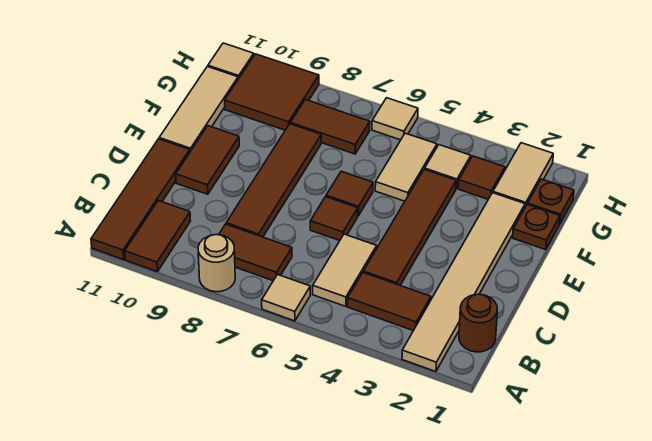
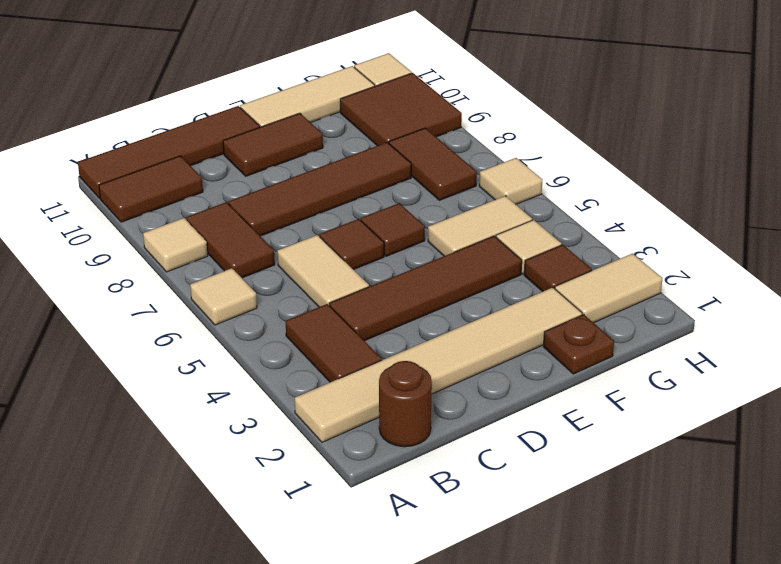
tan 1x1 round brick [198,235,235,292] -> tan 1x1 tile [143,218,208,272]
tan 1x2 tile [313,234,377,306] -> tan 1x2 tile turned to [277,235,369,307]
brown 1x1 plate [528,179,574,224] -> none

